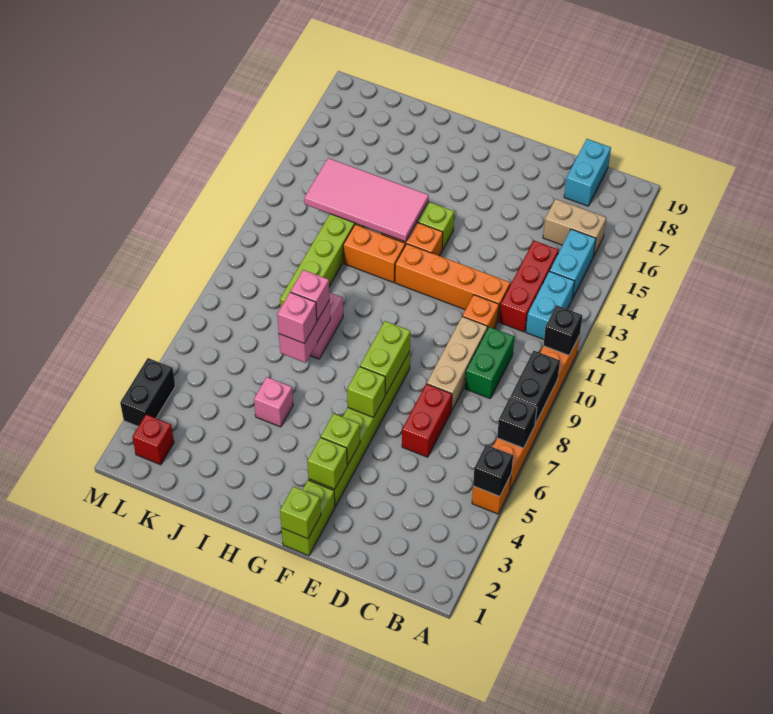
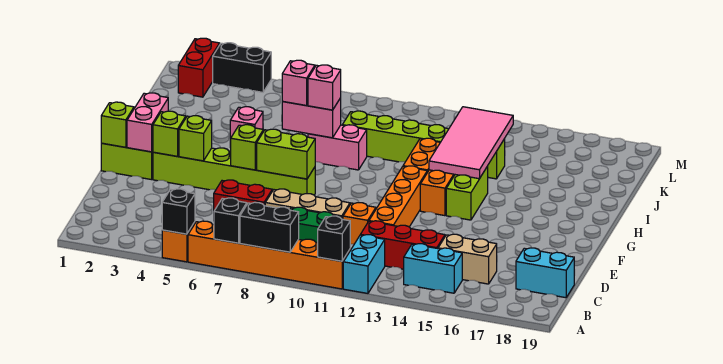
cyan 1x2 brick [526,271,574,339] -> cyan 1x2 brick turned to [343,235,385,294]
tan 1x2 brick [543,199,606,255] -> tan 1x2 brick turned to [438,234,497,284]
none -> pink 1x2 brick [127,93,168,152]
red 1x1 brick [132,415,174,465] -> red 1x2 brick [178,38,220,97]

